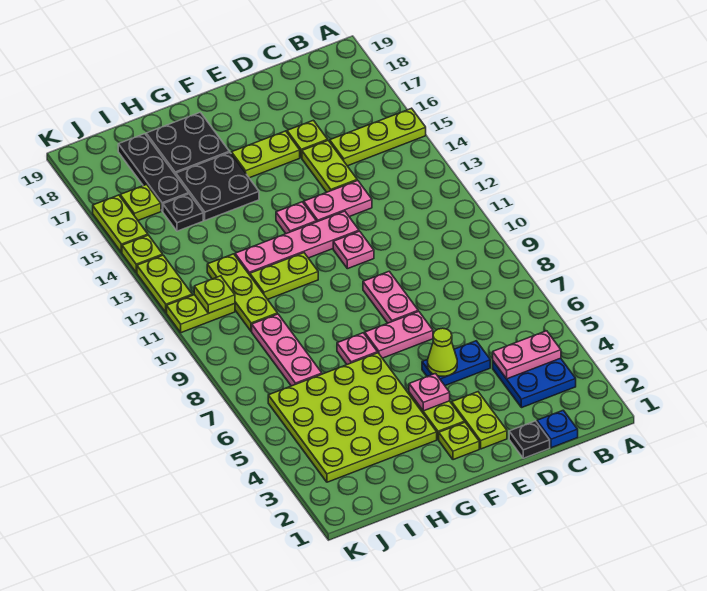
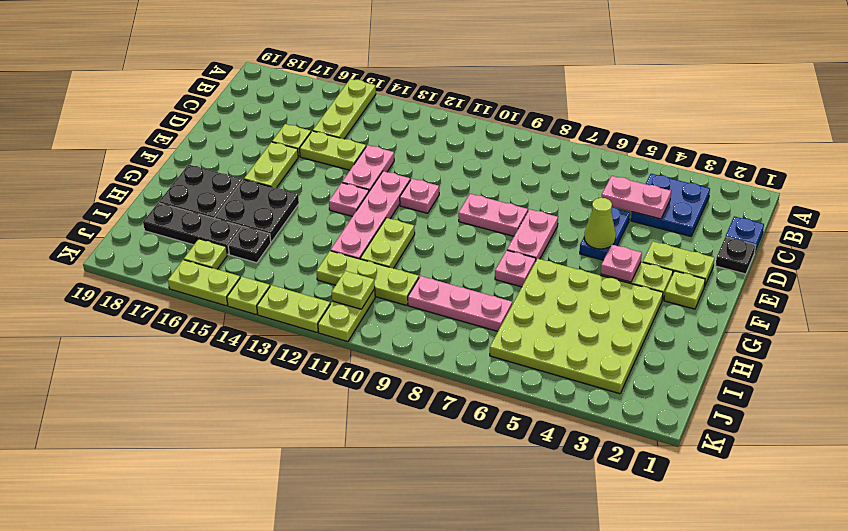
pink 1x2 plate [493,331,561,379] -> pink 1x2 plate turned to [602,176,671,219]

